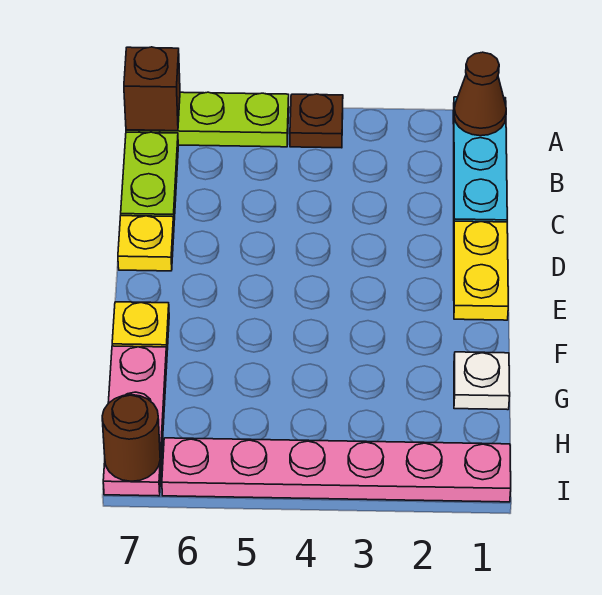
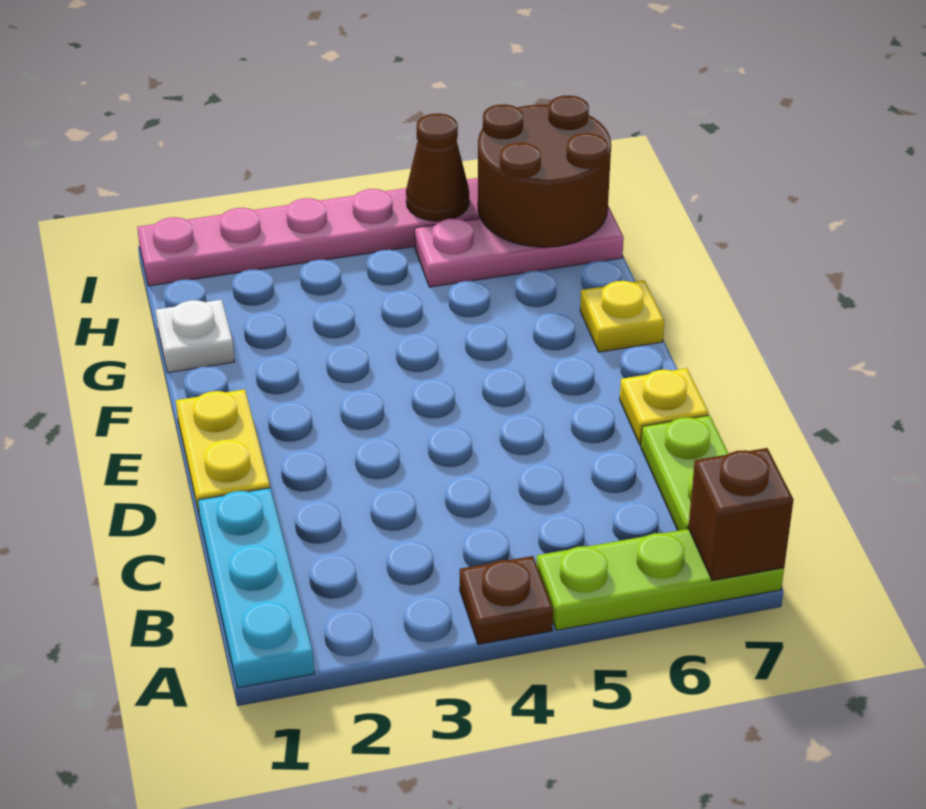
brown 1x1 cone [454,52,506,136] -> brown 1x1 cone moved to [406,113,469,221]
pink 1x3 plate [103,346,167,496] -> pink 1x3 plate turned to [415,206,624,287]
brown 1x1 round brick [102,395,160,481] -> brown 2x2 round brick [478,95,611,247]

